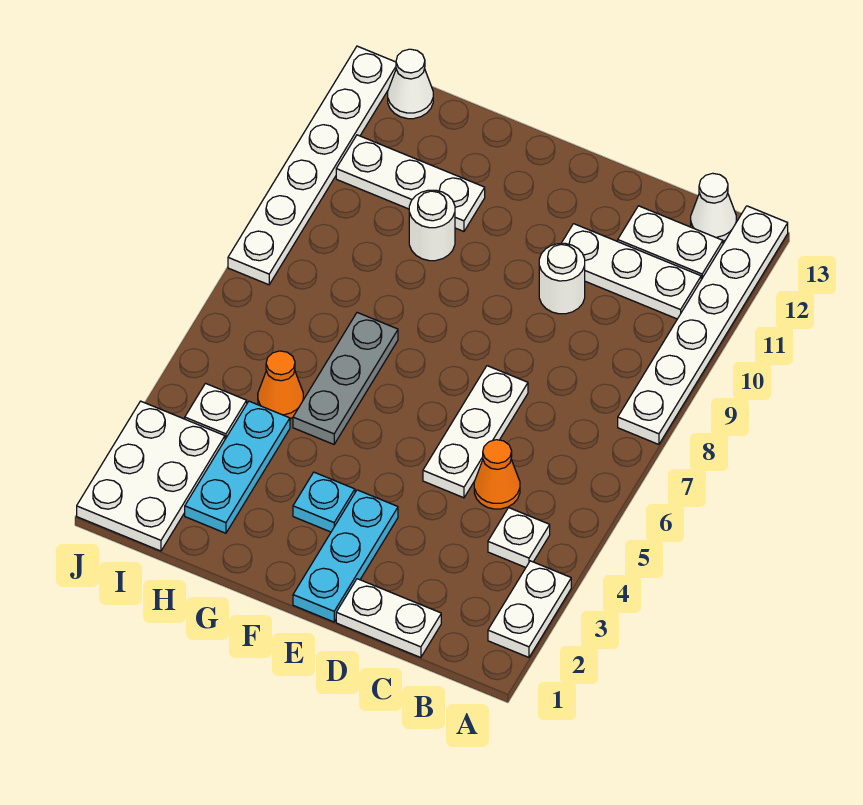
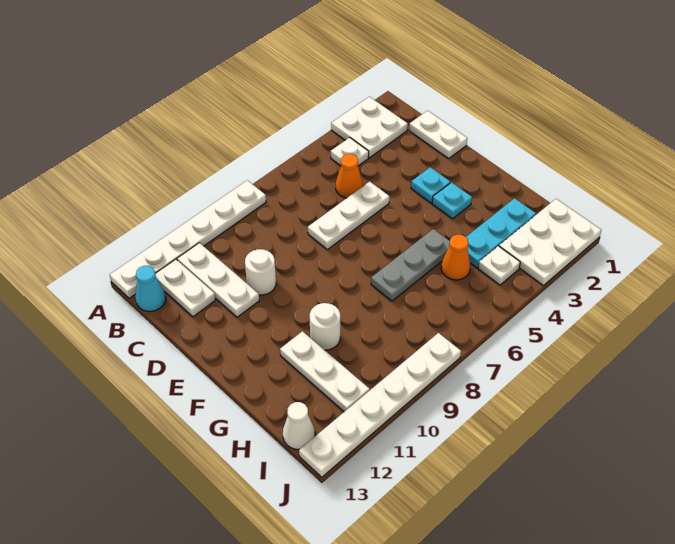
white 1x2 plate [488,561,571,657] -> white 2x2 plate [331,97,408,158]
white 1x1 cone [691,173,736,241] -> cyan 1x1 cone [135,266,166,311]
cyan 1x3 plate [293,490,398,622] -> cyan 1x1 plate [411,167,450,203]

